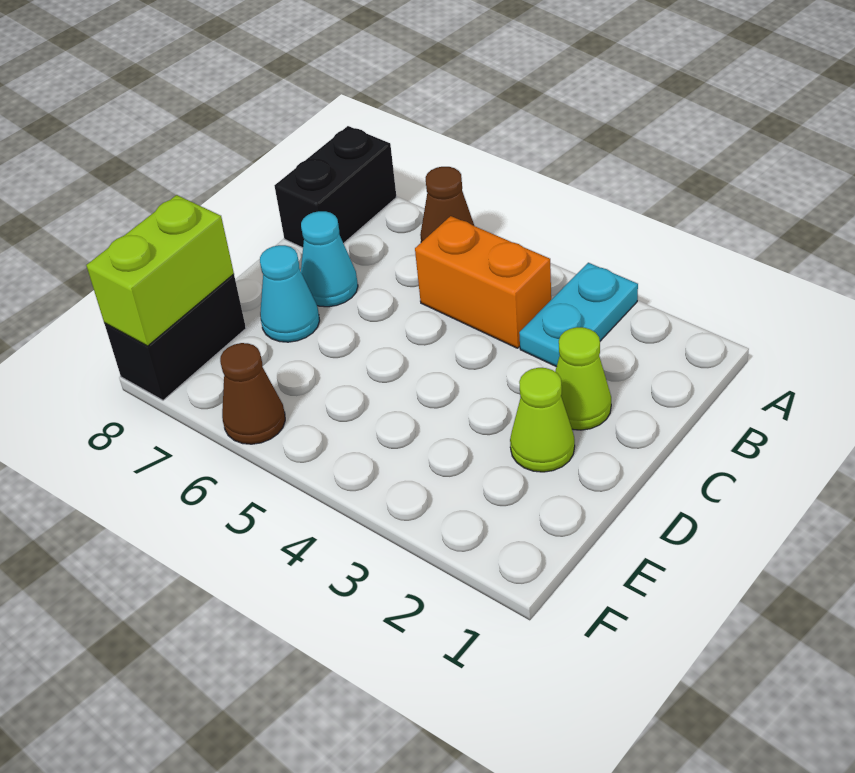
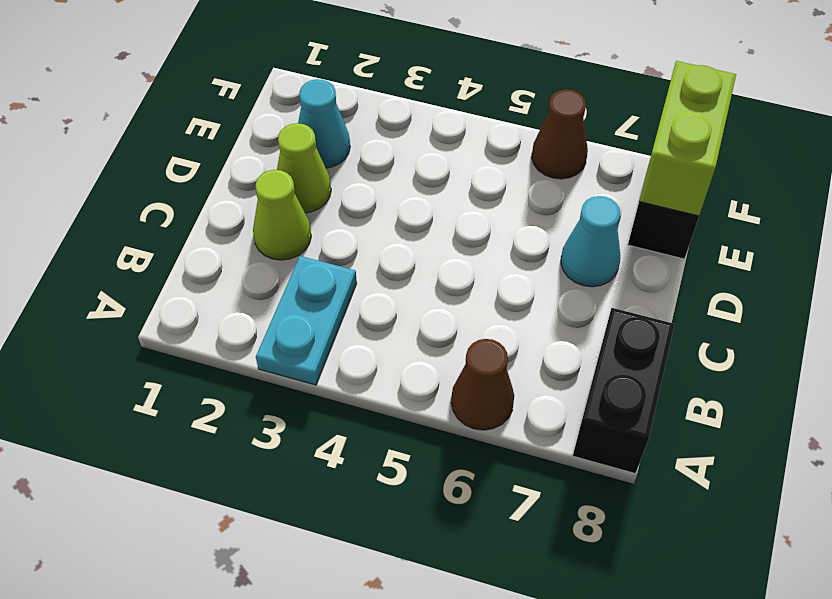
orange 1x2 brick [415,216,551,348] -> none
cyan 1x1 cone [301,211,358,307] -> cyan 1x1 cone moved to [298,79,350,168]

